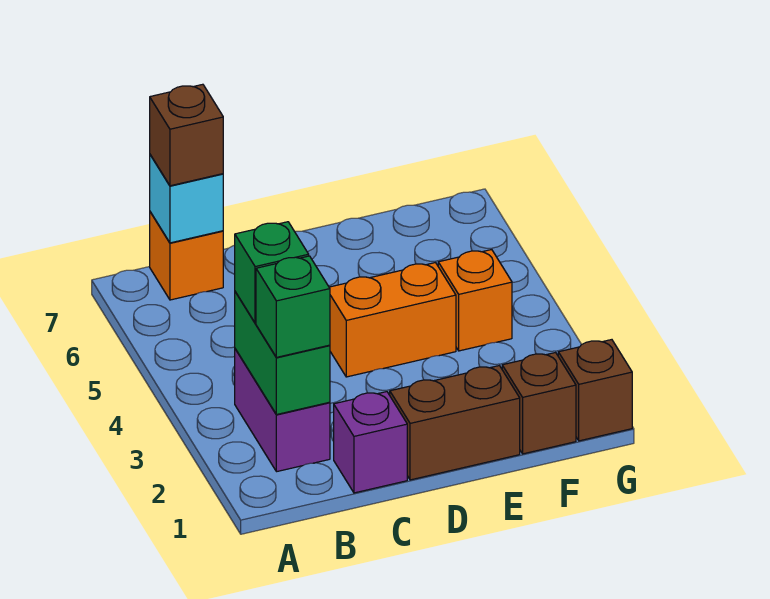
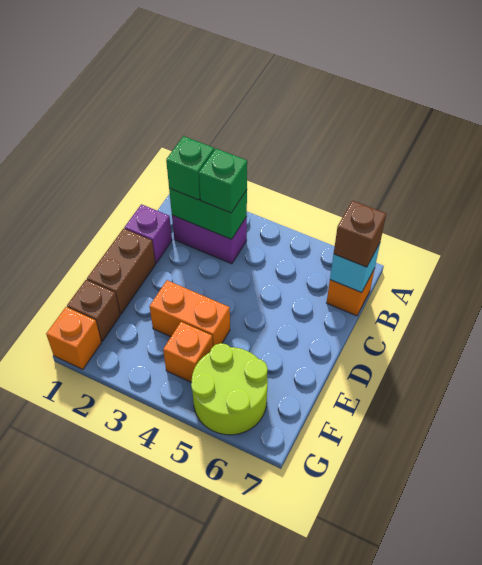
orange 1x2 brick [329,263,456,377] -> orange 1x2 brick turned to [150,280,230,346]
none -> lime 2x2 round brick [191,343,268,435]
brown 1x1 brick [558,340,632,441] -> orange 1x1 brick [46,307,101,369]

